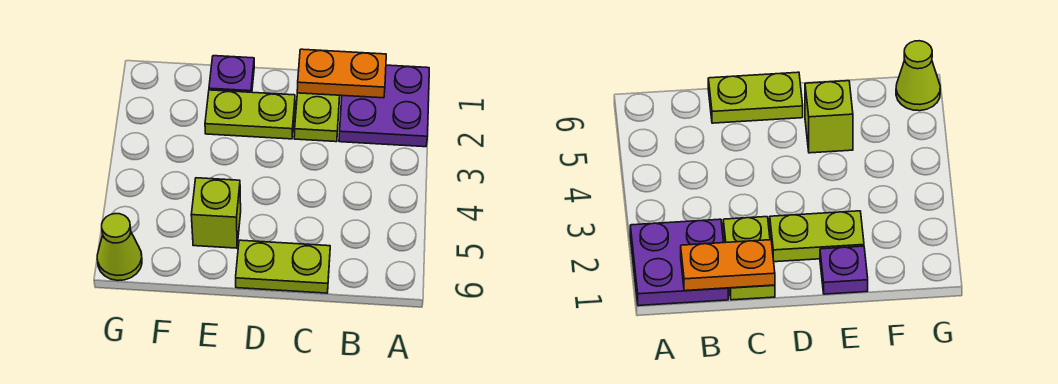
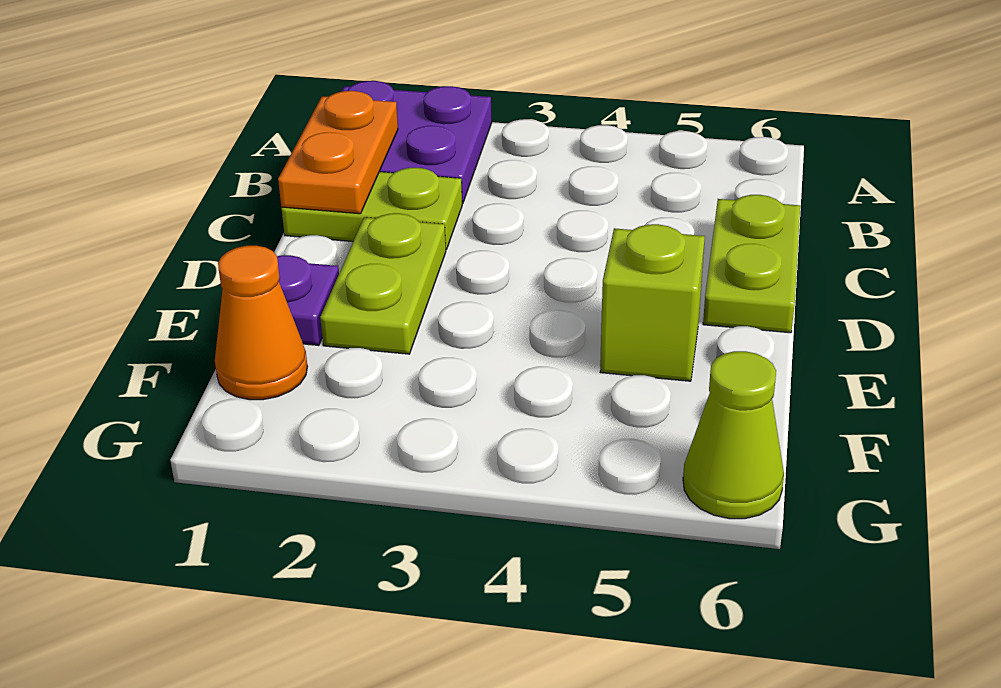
none -> orange 1x1 cone [215,246,308,400]

